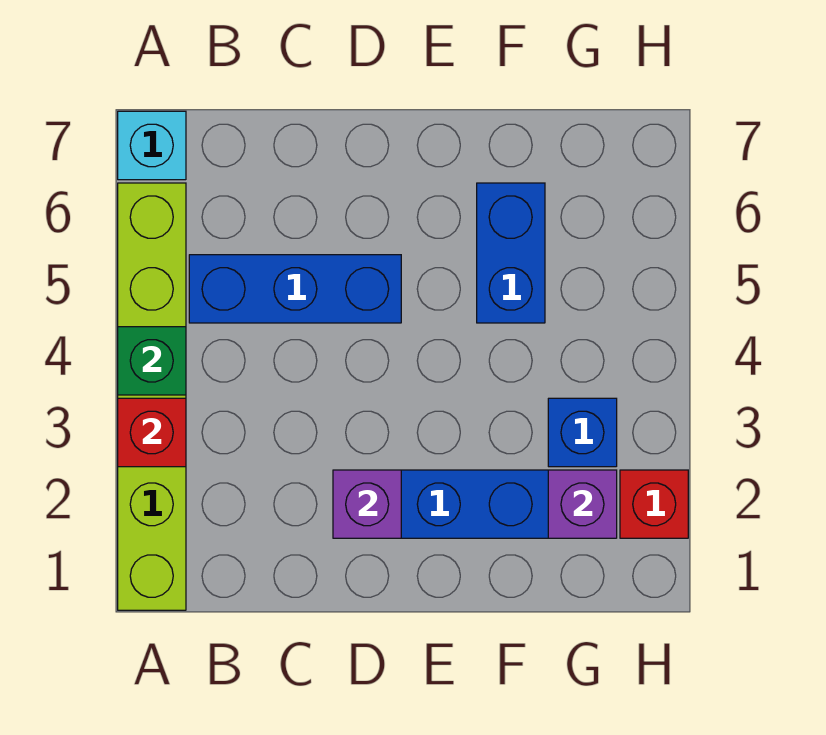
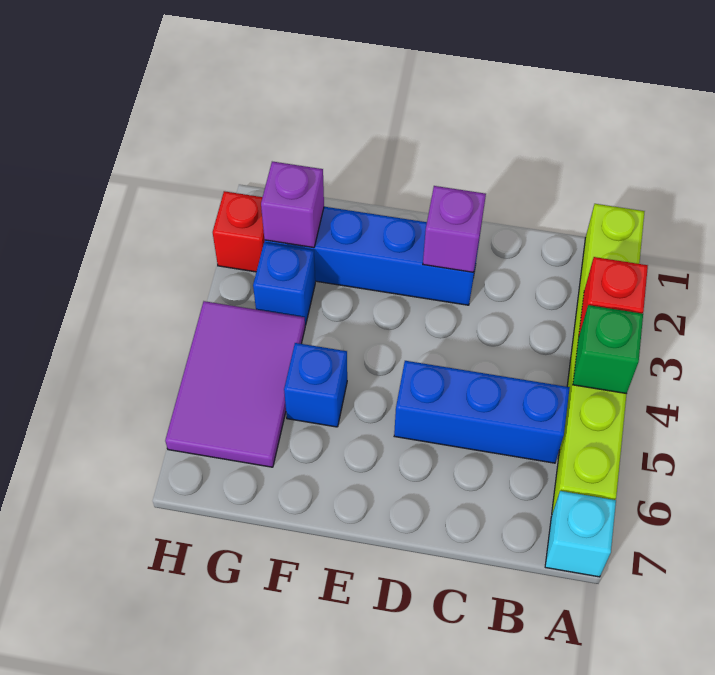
blue 1x2 brick [477,183,545,323] -> blue 1x1 brick [284,343,347,427]
none -> purple 2x3 tile [165,301,305,467]

